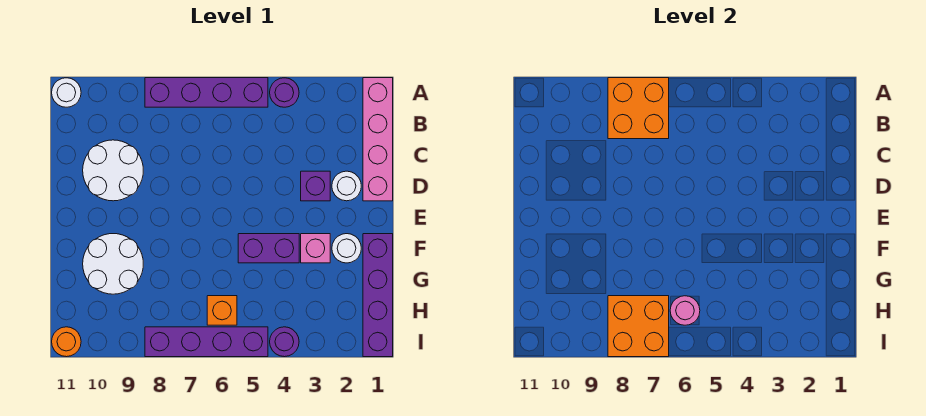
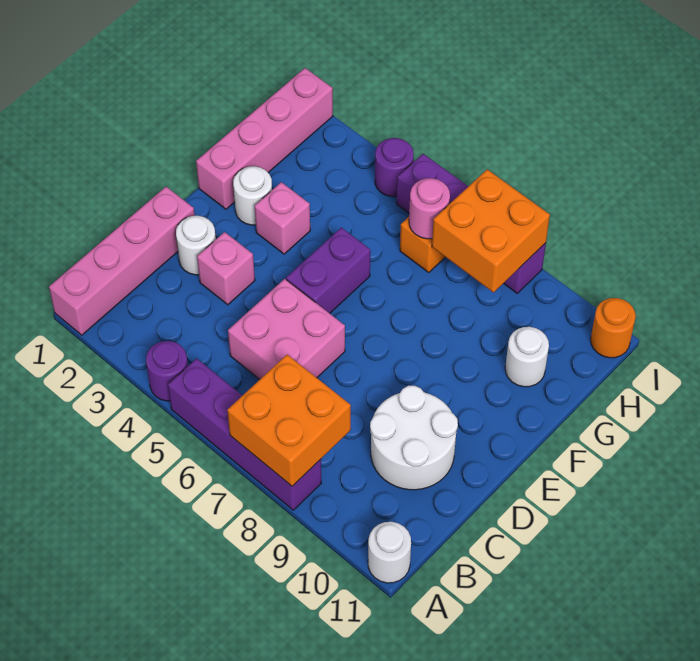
none -> pink 2x2 brick [228,279,345,380]
purple 1x1 brick [301,171,330,201] -> pink 1x1 brick [197,232,255,305]
purple 1x4 brick [363,234,393,357] -> pink 1x4 brick [196,68,333,209]
purple 1x2 brick [238,234,299,263] -> purple 1x2 brick turned to [286,228,370,313]
white 2x2 round brick [83,234,143,294] -> white 1x1 round brick [505,327,549,387]

